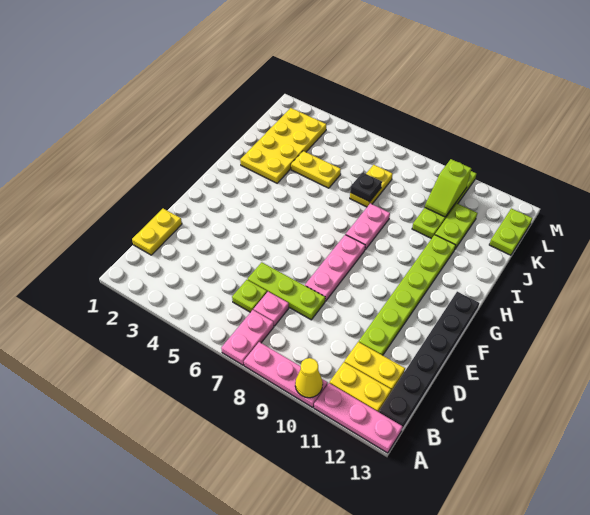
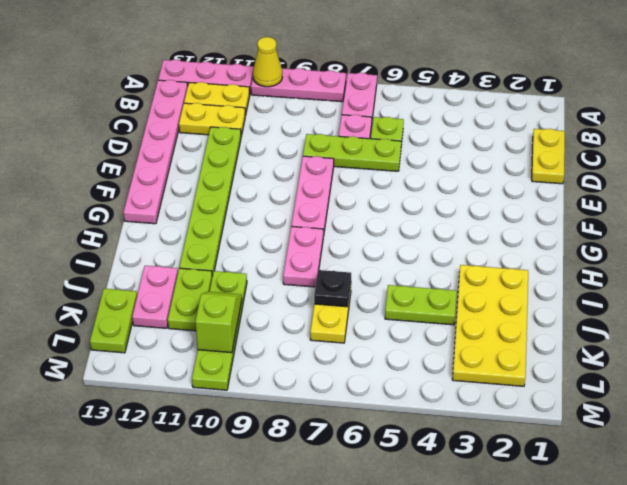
black 1x6 plate [379,292,479,429] -> pink 1x6 plate [124,80,188,224]
yellow 1x2 plate [291,151,341,188] -> lime 1x2 plate [385,285,457,325]
none -> pink 1x2 plate [132,266,178,328]

